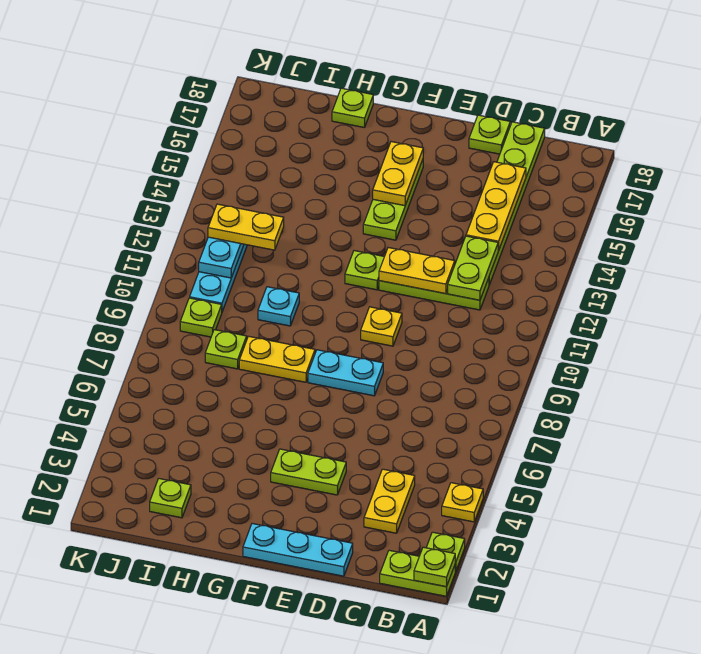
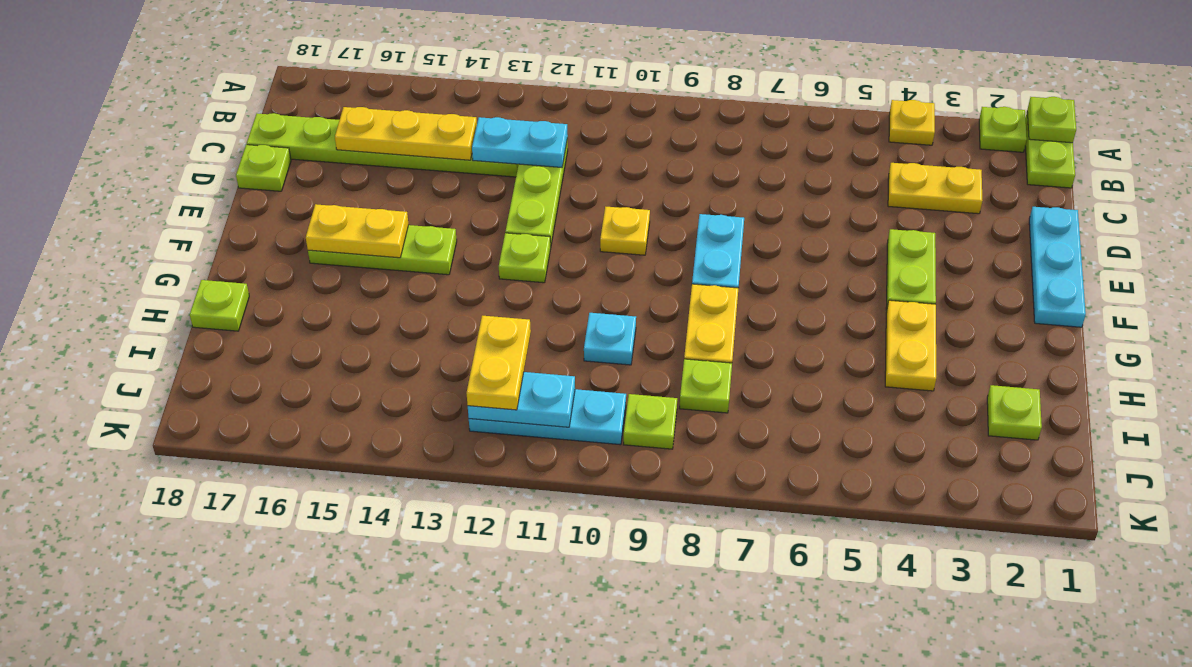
lime 1x2 plate [448,236,499,300] -> cyan 1x2 plate [472,117,568,167]
yellow 1x2 plate [379,248,455,294] -> yellow 1x2 plate moved to [885,300,936,391]

